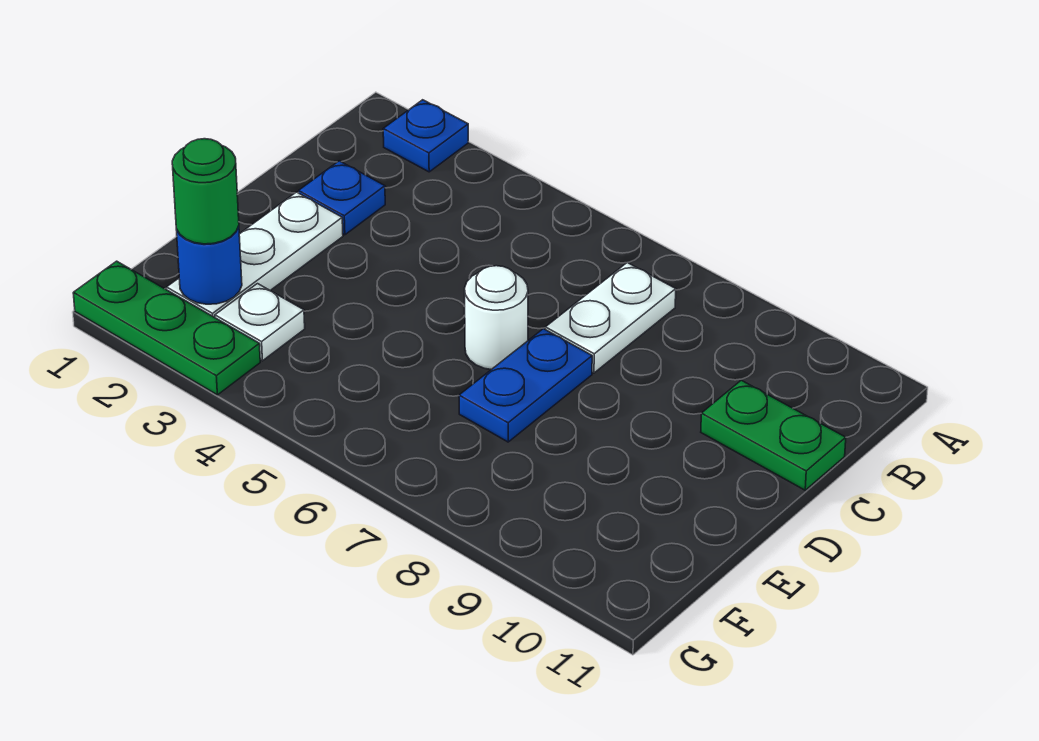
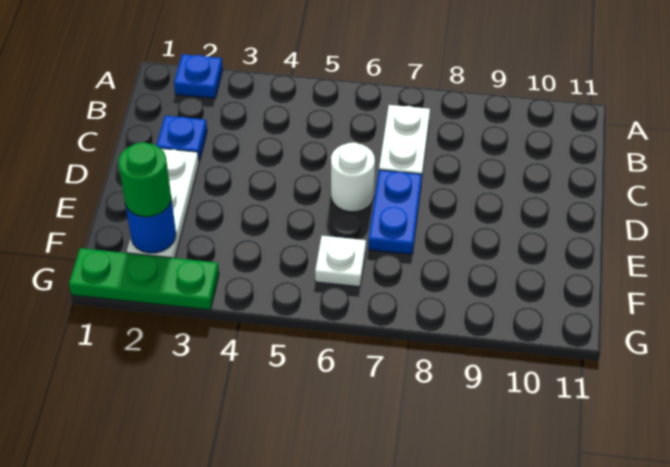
green 1x2 plate [701,380,846,490] -> none
white 1x1 plate [215,284,305,361] -> white 1x1 plate moved to [315,236,366,287]

